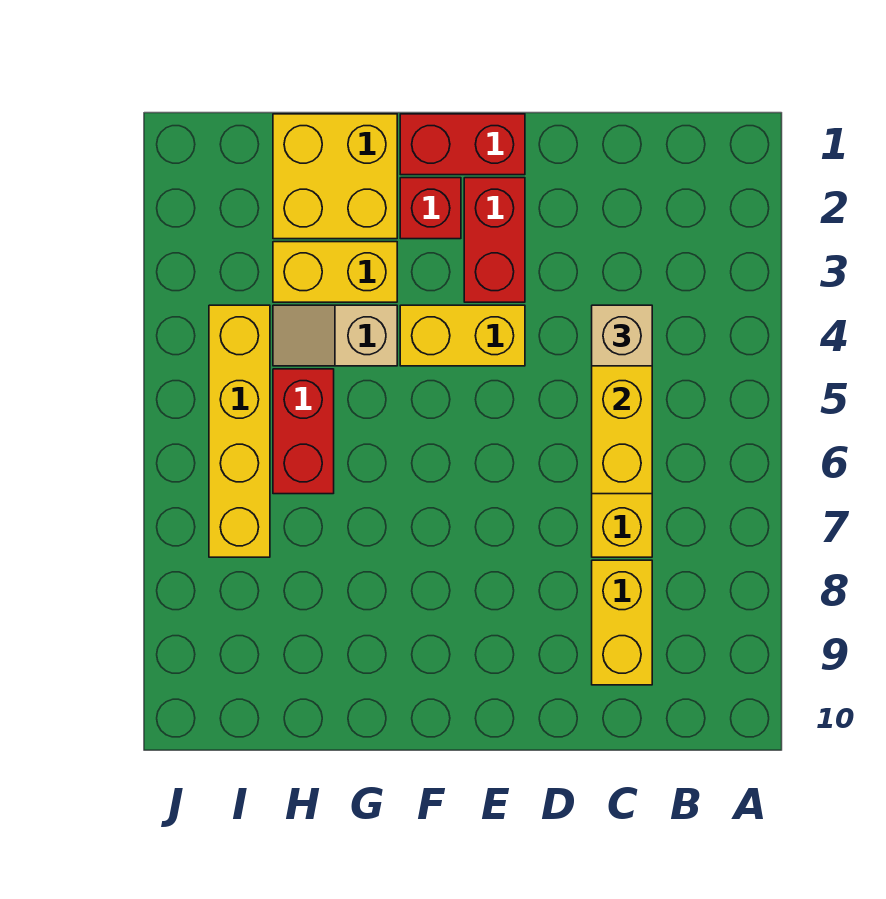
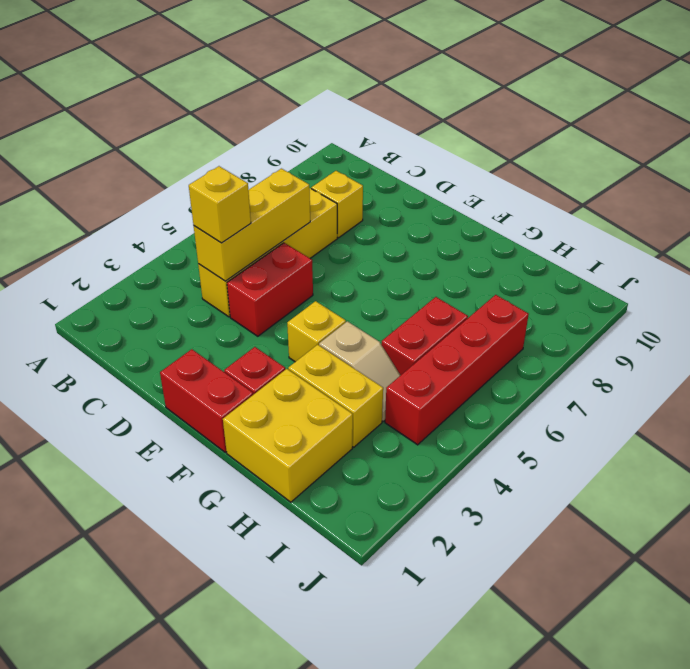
tan 1x1 brick [592,305,652,366] -> yellow 1x1 brick [189,166,251,243]
yellow 1x2 brick [592,560,652,685] -> yellow 1x1 brick [311,171,363,238]
red 1x2 brick [464,178,525,302] -> red 1x2 brick moved to [227,243,313,336]
yellow 1x2 brick [400,305,525,366] -> yellow 1x1 brick [287,301,346,362]
yellow 1x4 brick [209,305,270,557] -> red 1x4 brick [385,295,529,445]

